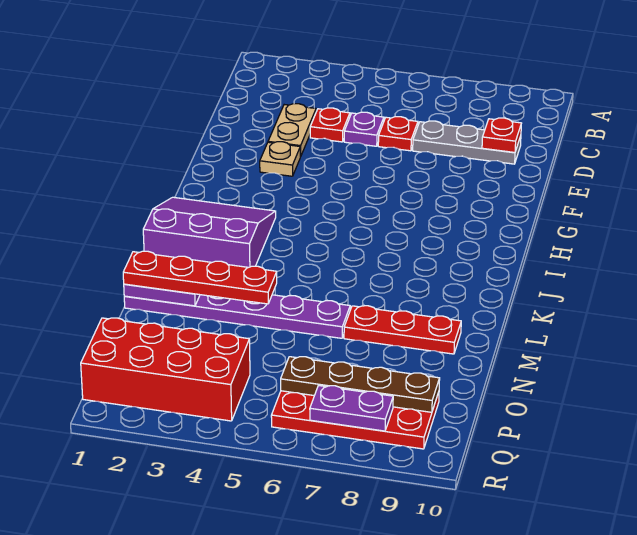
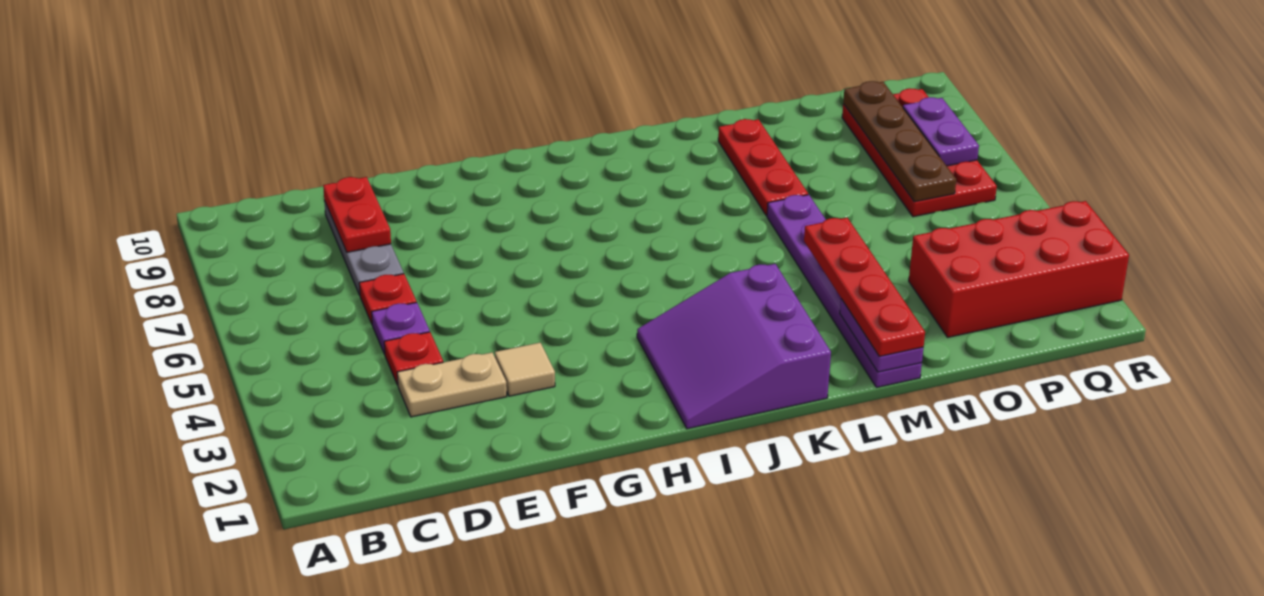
red 1x1 plate [482,118,521,153] -> red 1x2 plate [323,177,391,252]
tan 1x1 plate [260,142,300,176] -> tan 1x1 tile [495,343,555,396]
red 2x4 brick [81,318,250,421] -> red 2x4 brick turned to [909,201,1129,337]

